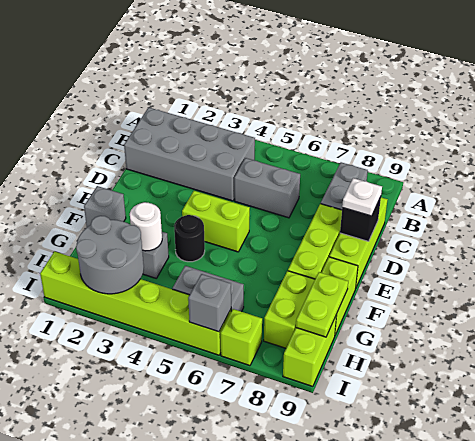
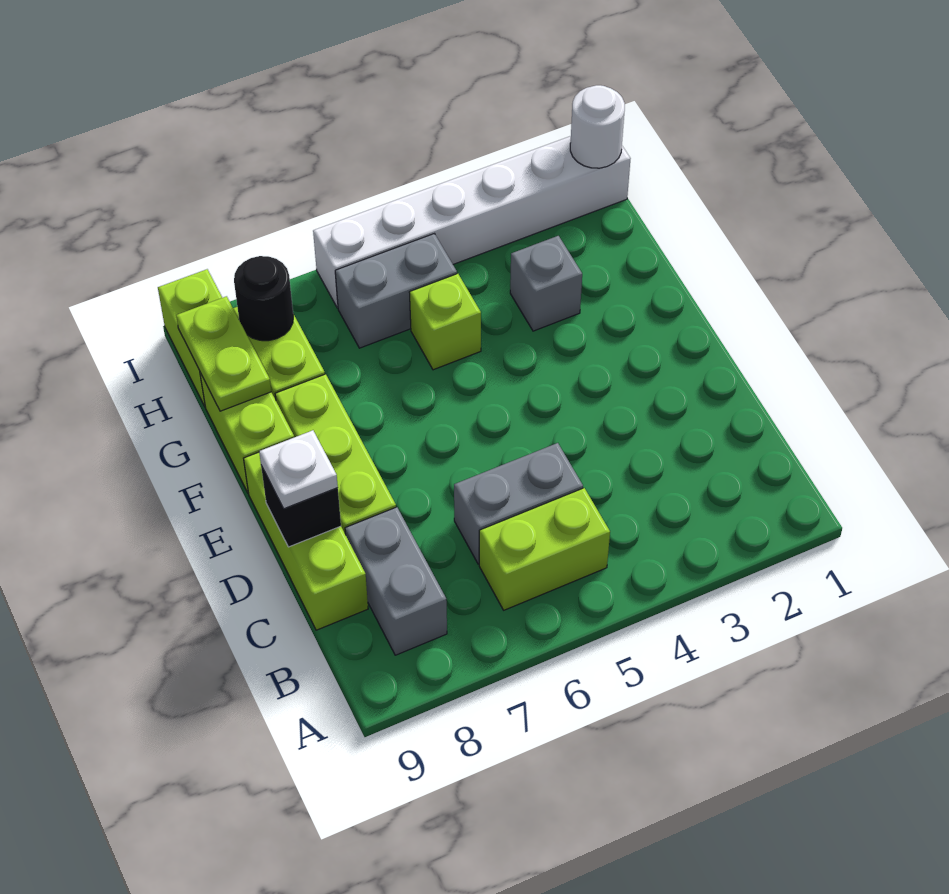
grey 2x4 brick [124,107,255,201] -> none
lime 1x2 brick [182,191,250,252] -> lime 1x2 brick moved to [479,488,610,610]
grey 1x1 brick [84,186,126,227] -> none
black 1x1 round brick [174,215,205,262] -> black 1x1 round brick moved to [234,256,293,341]
white 1x1 round brick [130,202,162,251] -> white 1x1 round brick moved to [570,85,625,168]
grey 2x2 round brick [76,216,144,294] -> none
lime 1x6 brick [40,251,231,355] -> white 1x6 brick [313,136,631,308]
grey 1x1 brick [188,274,231,332] -> none
lime 1x1 brick [221,309,262,366] -> lime 1x1 brick moved to [409,274,481,370]

